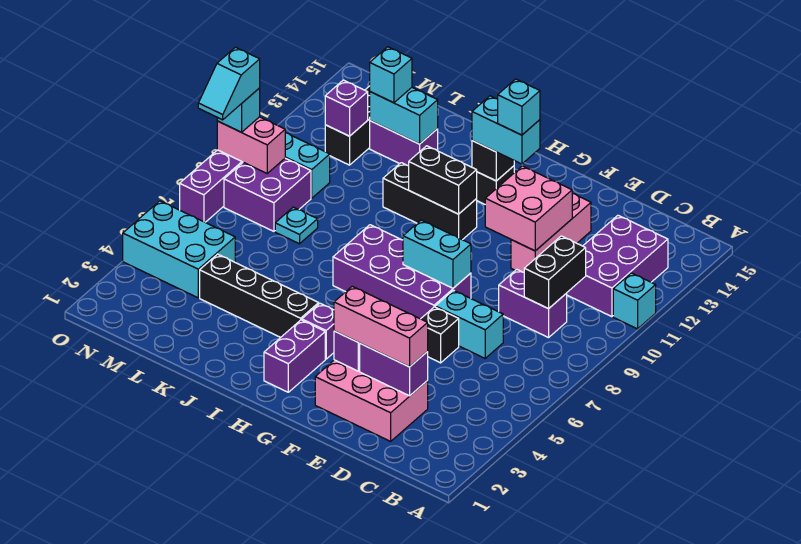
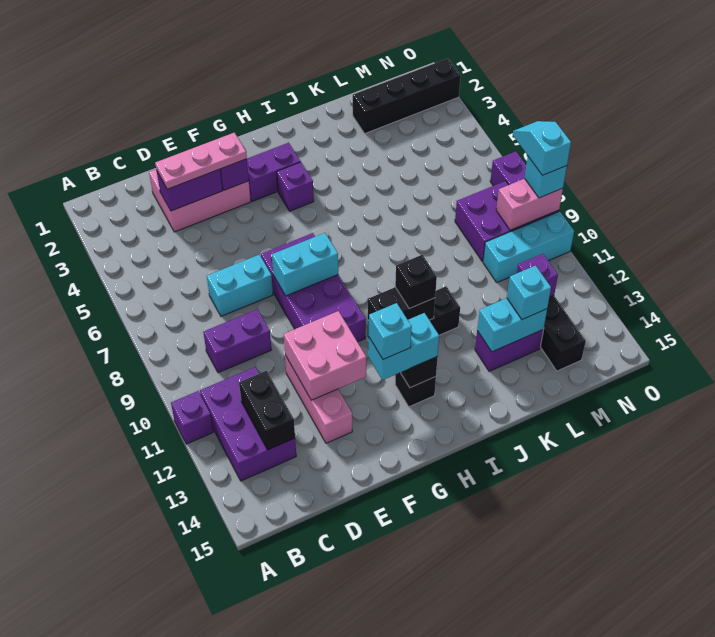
cyan 1x1 brick [613,273,656,329] -> purple 1x1 brick [171,391,213,444]
black 1x2 brick [524,236,586,309] -> black 1x2 brick moved to [239,371,295,450]
pink 1x3 brick [334,286,428,367] -> pink 1x3 plate [155,133,247,189]
black 1x1 brick [421,307,459,363] -> black 1x1 brick moved to [395,255,437,309]
purple 2x4 brick [333,225,471,319] -> purple 2x4 brick turned to [261,233,366,342]
purple 1x2 brick [264,320,325,392] -> purple 1x2 brick turned to [247,143,301,201]
black 1x4 brick [200,254,319,337] -> black 1x4 brick moved to [353,59,461,133]
cyan 1x1 plate [275,207,318,244] -> none
cyan 2x3 brick [123,201,235,298] -> none

